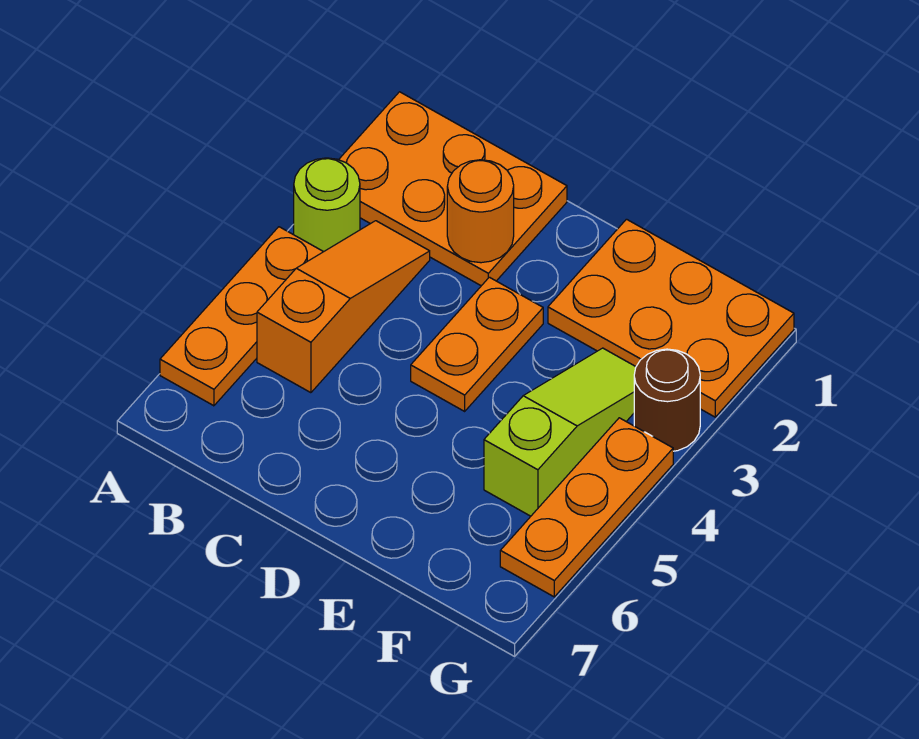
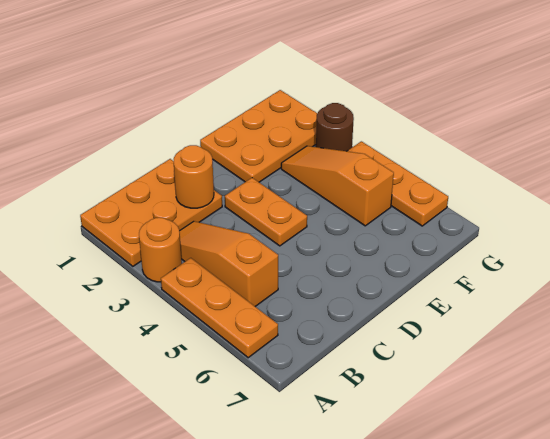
lime 1x1 round brick [294,158,360,252] -> orange 1x1 round brick [139,218,182,282]
lime 1x3 slope [484,348,636,516] -> orange 1x3 slope [281,146,394,226]

